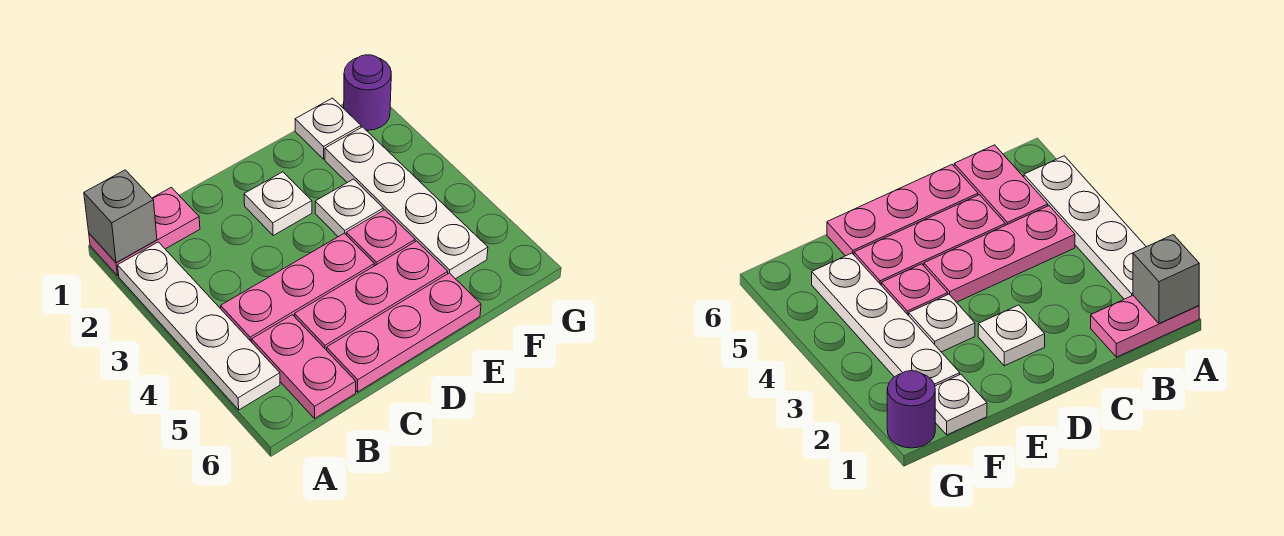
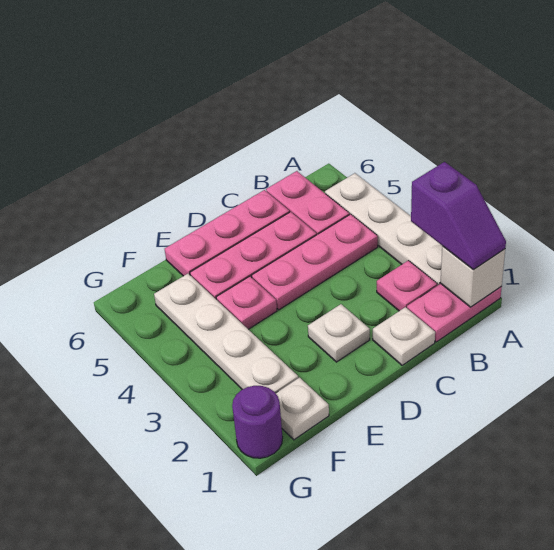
grey 1x1 brick [84,170,157,263] -> white 1x1 brick [440,246,505,307]
none -> purple 1x2 slope [411,162,506,270]
none -> pink 1x1 plate [377,260,437,311]
white 1x1 plate [315,179,383,237] -> white 1x1 plate moved to [373,307,435,365]

